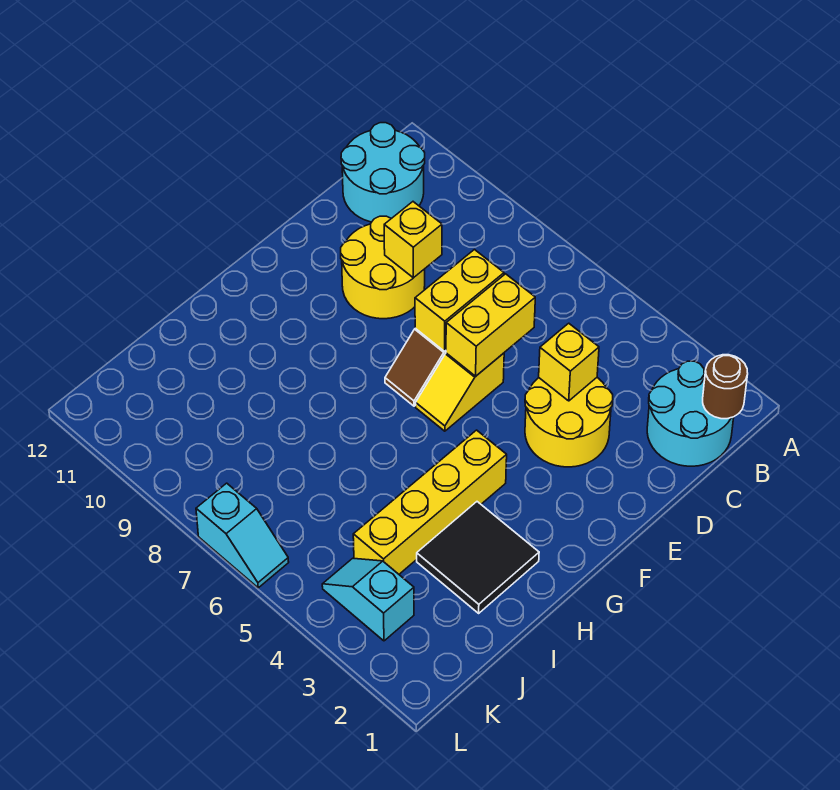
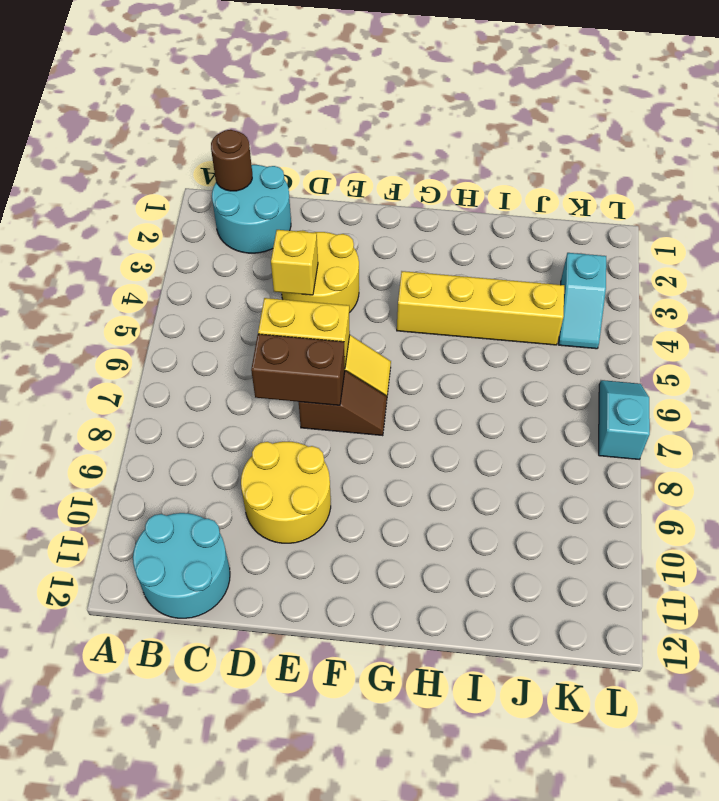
yellow 1x2 brick [415,250,504,351] -> brown 1x2 brick [251,334,345,405]
yellow 1x1 brick [384,202,442,278] -> none
black 2x2 tile [417,502,539,613] -> none

